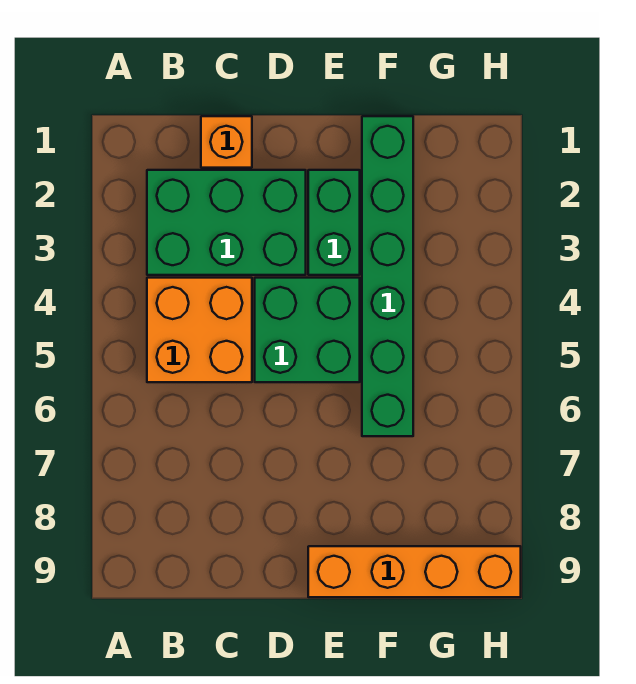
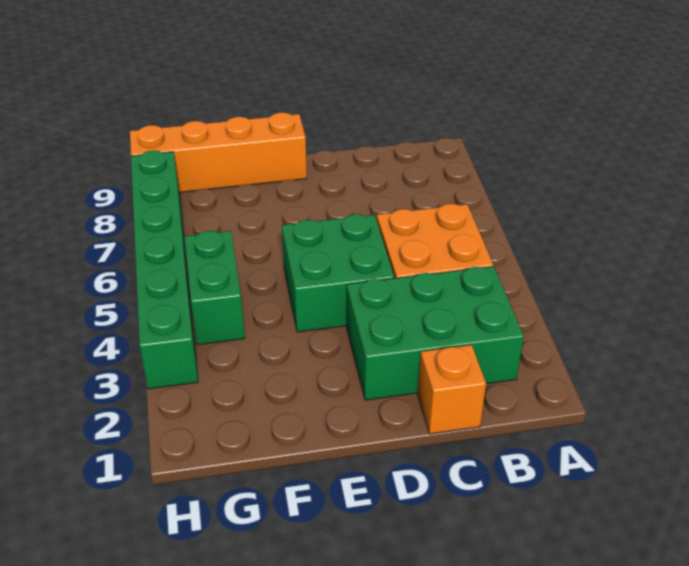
green 1x2 brick [308,170,360,275] -> green 1x2 brick moved to [184,231,245,345]
green 1x6 brick [362,116,413,436] -> green 1x6 brick moved to [131,150,198,389]

